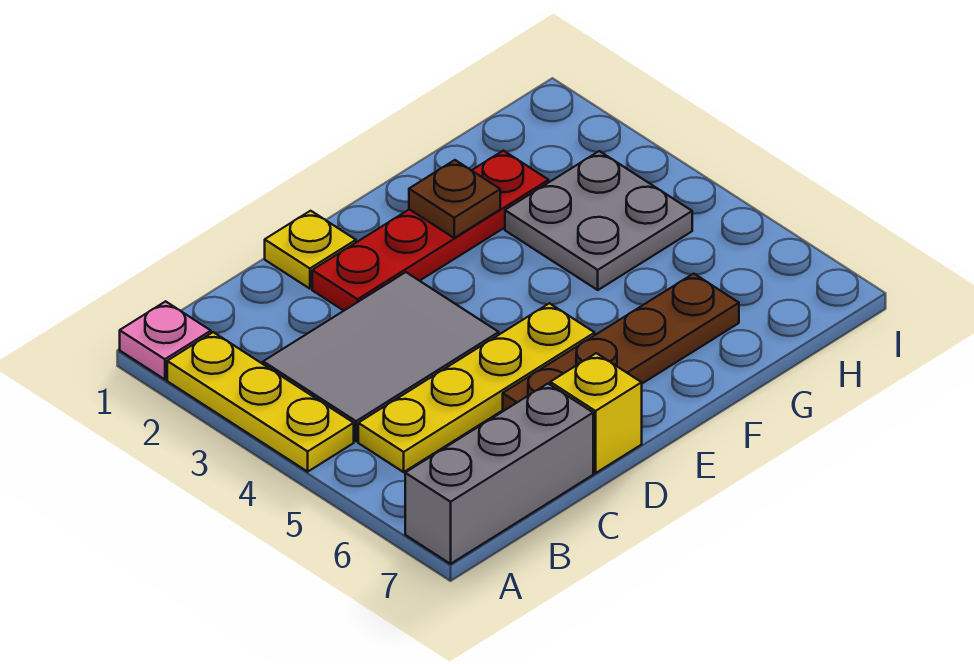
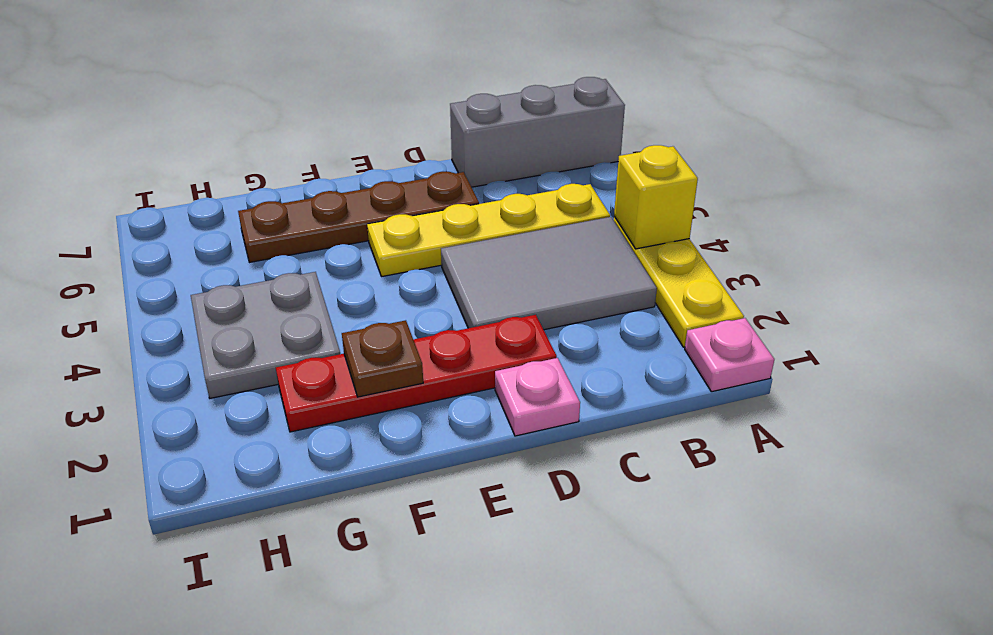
yellow 1x1 plate [265,211,356,289] -> pink 1x1 plate [495,358,580,436]
yellow 1x1 brick [550,353,642,473] -> yellow 1x1 brick moved to [614,145,698,249]

